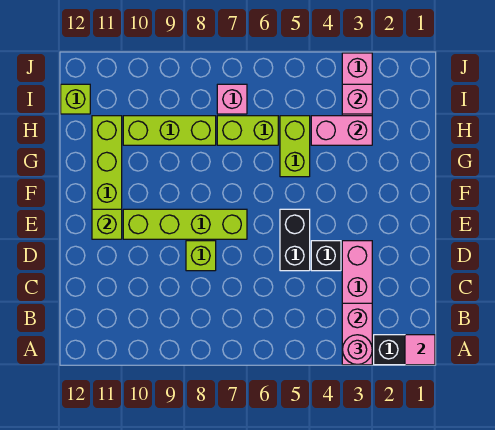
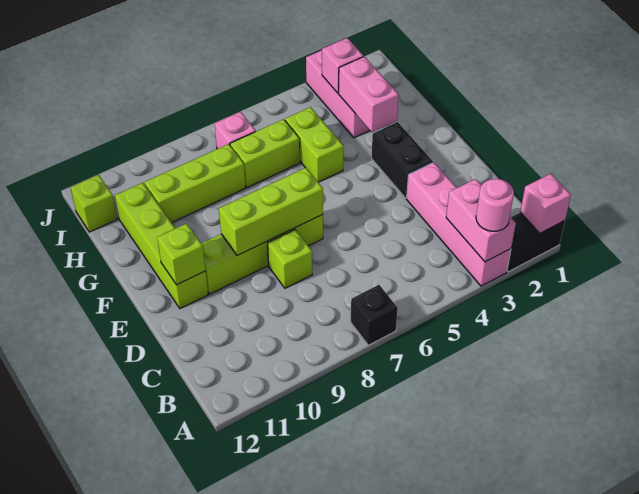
pink 1x1 tile [405,335,435,365] -> pink 1x1 brick [520,174,571,233]
black 1x1 brick [311,241,341,271] -> black 1x1 brick moved to [351,285,398,345]
black 1x2 brick [280,209,310,271] -> black 1x2 brick moved to [371,122,433,198]
none -> lime 1x3 brick [219,168,323,256]
pink 1x2 brick [311,116,372,145] -> pink 1x2 brick turned to [339,57,399,132]

